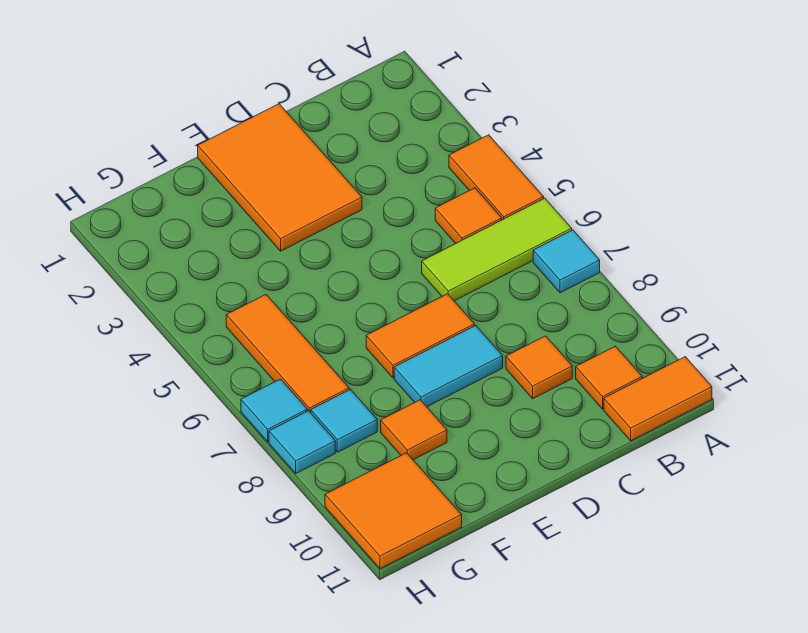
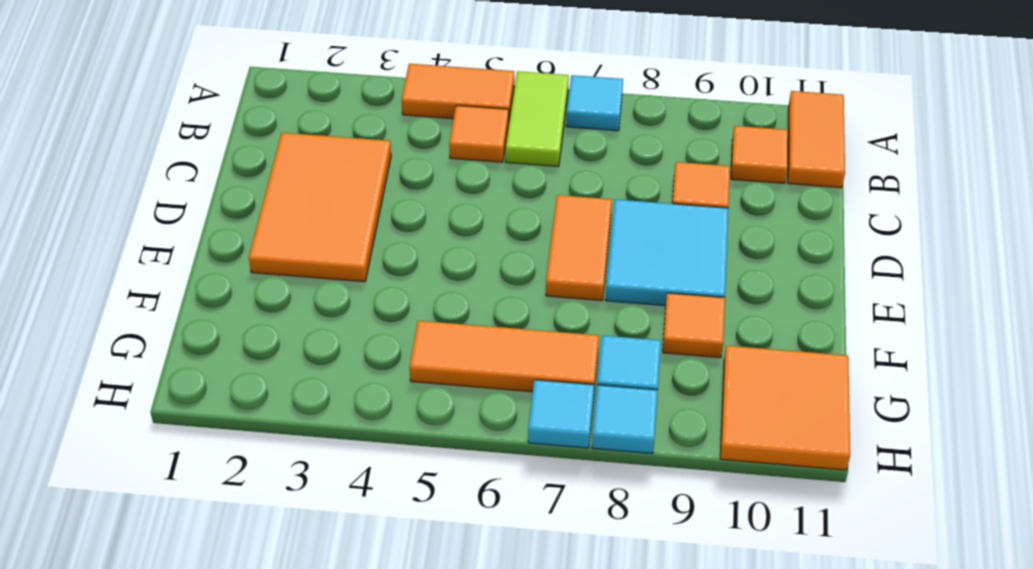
lime 1x3 tile [422,198,572,301] -> lime 1x2 tile [506,71,569,166]
orange 2x3 tile [198,104,362,251] -> orange 2x3 tile turned to [249,133,391,282]
cyan 1x2 tile [394,326,503,407] -> cyan 2x2 tile [606,199,728,306]

